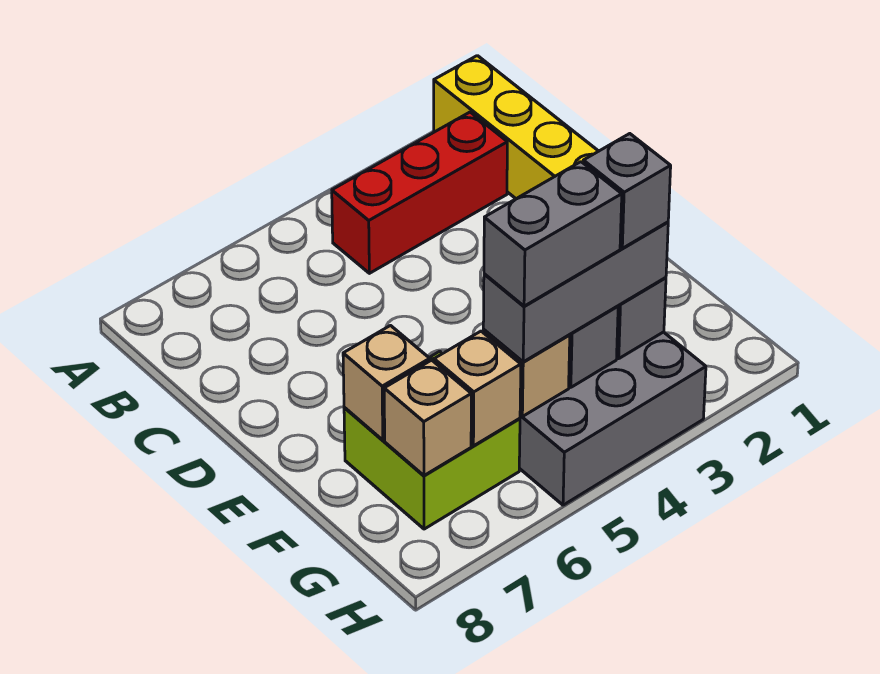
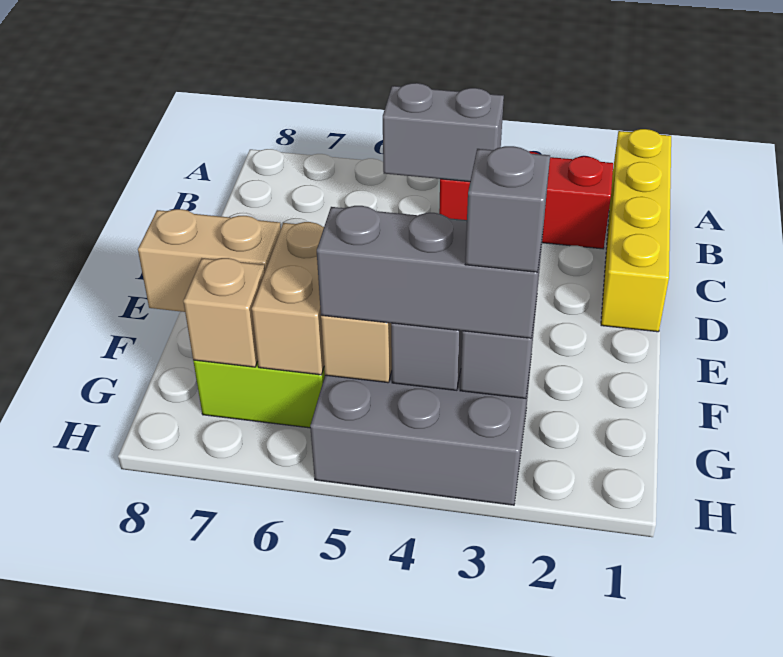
tan 1x1 brick [343,326,430,440] -> tan 1x2 brick [138,209,281,312]
grey 1x2 brick [484,162,622,306] -> grey 1x2 brick moved to [383,83,504,182]
tan 1x1 brick [434,331,521,446] -> tan 1x2 brick [252,222,324,375]

